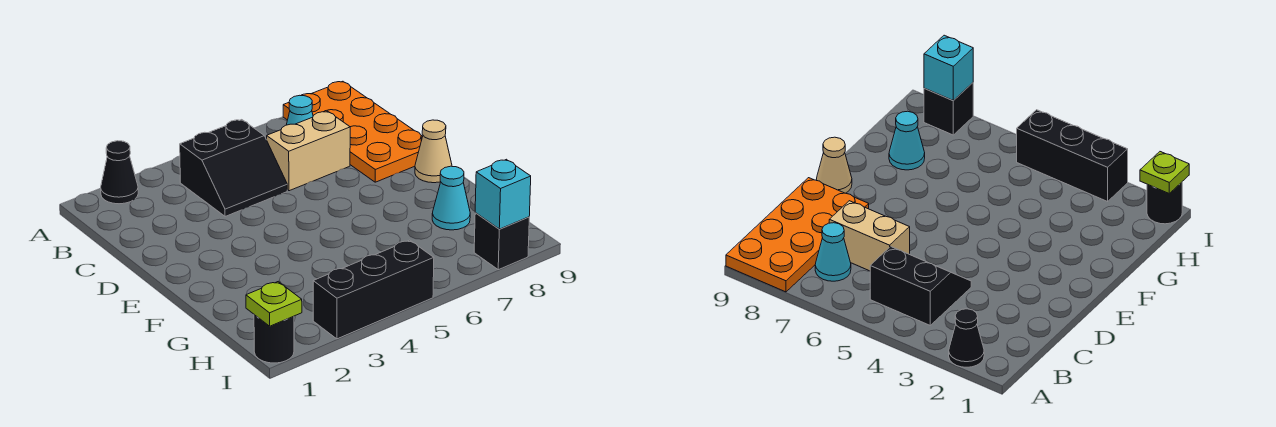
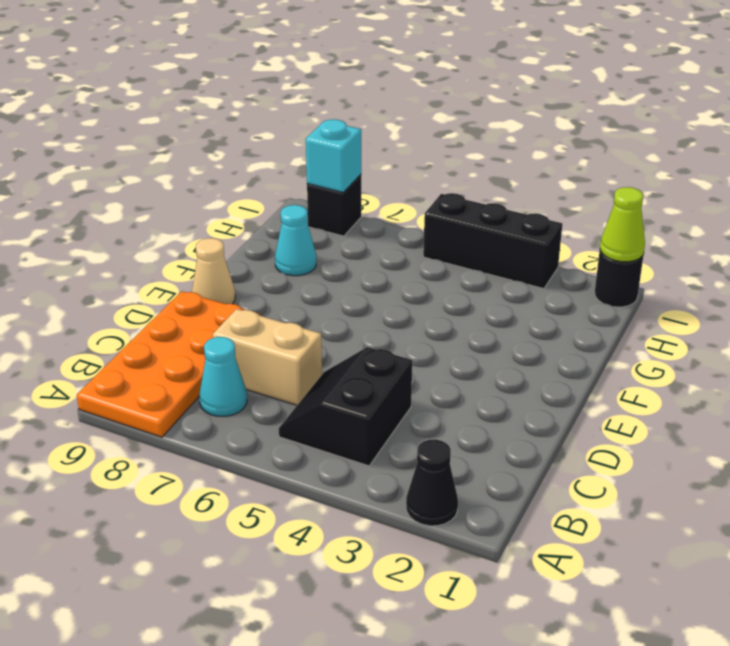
black 2x2 slope [180,120,287,216] -> black 2x2 slope turned to [279,347,412,466]
lime 1x1 plate [246,282,302,326] -> lime 1x1 cone [600,187,645,262]

